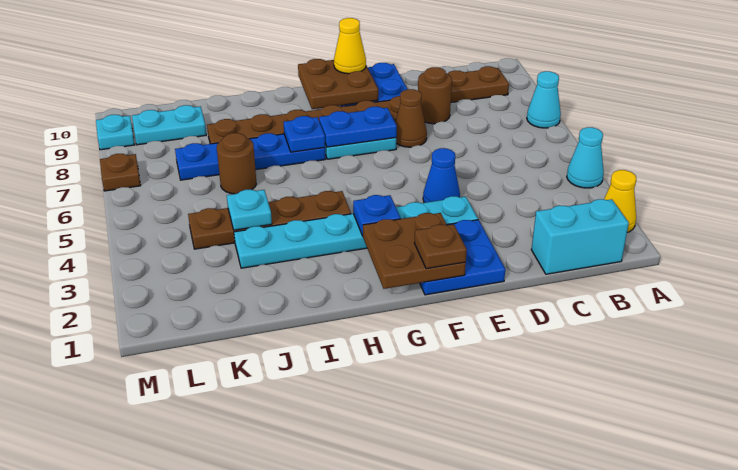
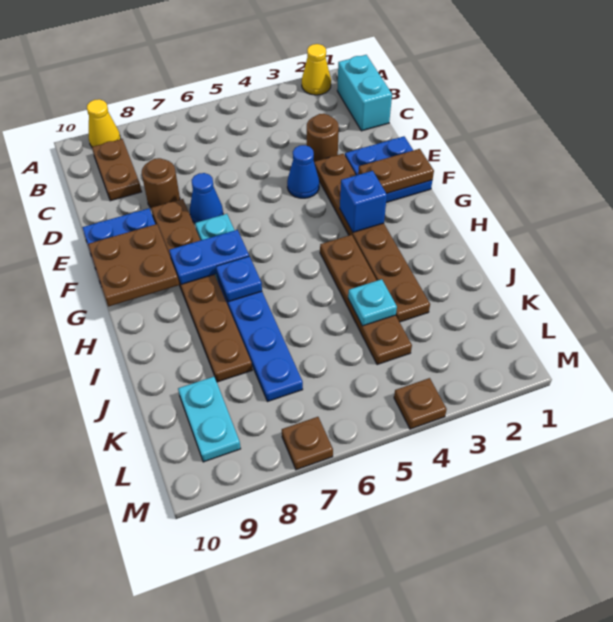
cyan 1x1 cone [567,127,604,188] -> none
cyan 1x1 cone [527,71,561,128] -> none
cyan 1x6 plate [234,196,478,268] -> brown 1x6 plate [314,154,430,322]
brown 1x1 cone [395,89,427,147] -> blue 1x1 cone [190,173,223,223]
brown 2x2 plate [363,213,466,289] -> brown 1x2 plate [358,149,434,193]
brown 1x1 plate [414,224,467,269] -> brown 1x1 plate moved to [394,378,447,429]
blue 1x2 plate [319,107,397,147] -> blue 1x2 plate turned to [169,230,249,284]
yellow 1x1 cone [334,18,366,74] -> yellow 1x1 cone moved to [87,99,121,147]
blue 1x1 plate [353,195,401,236] -> blue 1x1 brick [340,171,387,232]
brown 1x1 round brick [217,133,256,194] -> brown 1x1 round brick moved to [307,114,339,162]
cyan 1x1 plate [96,115,135,150] -> none

